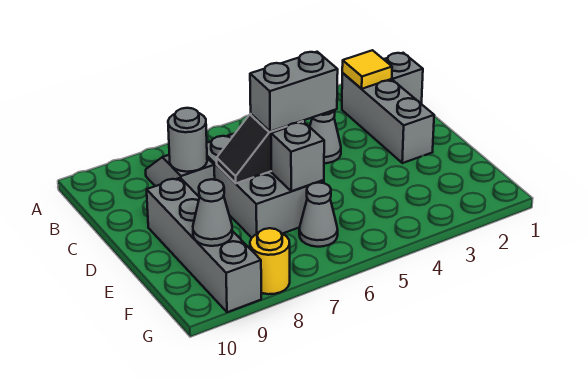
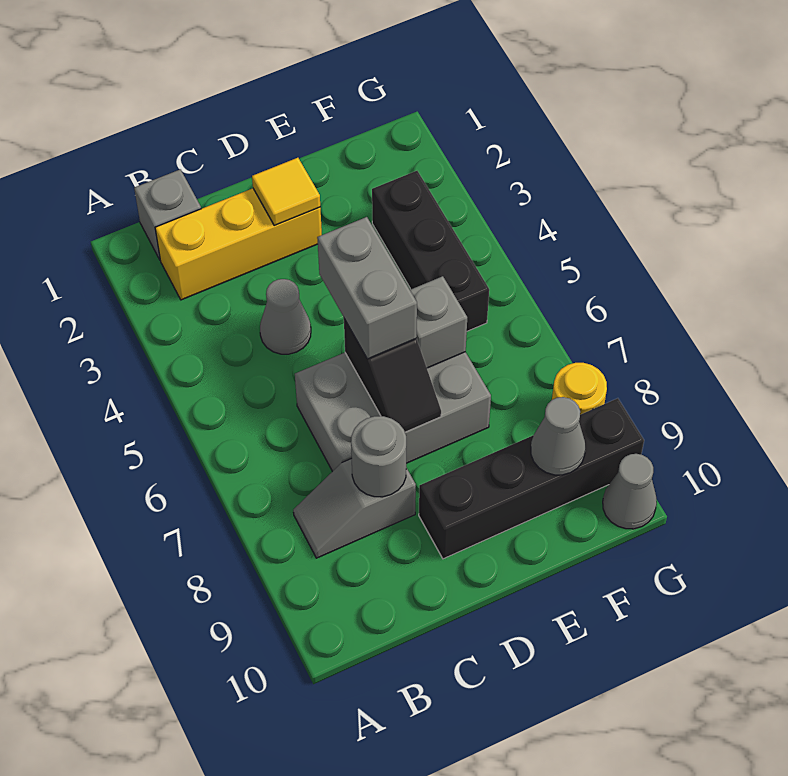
grey 1x3 brick [342,73,434,163] -> yellow 1x3 brick [155,188,322,300]
yellow 1x1 tile [342,50,392,89] -> yellow 1x1 tile moved to [252,158,320,226]
grey 1x4 brick [147,178,261,312] -> black 1x4 brick [419,398,644,559]
none -> black 1x3 brick [372,171,489,331]
grey 1x1 cone [299,182,338,247] -> grey 1x1 cone moved to [603,454,657,529]

